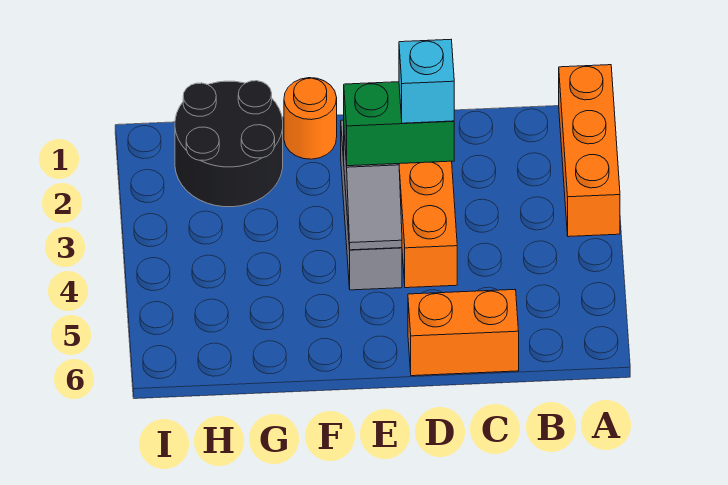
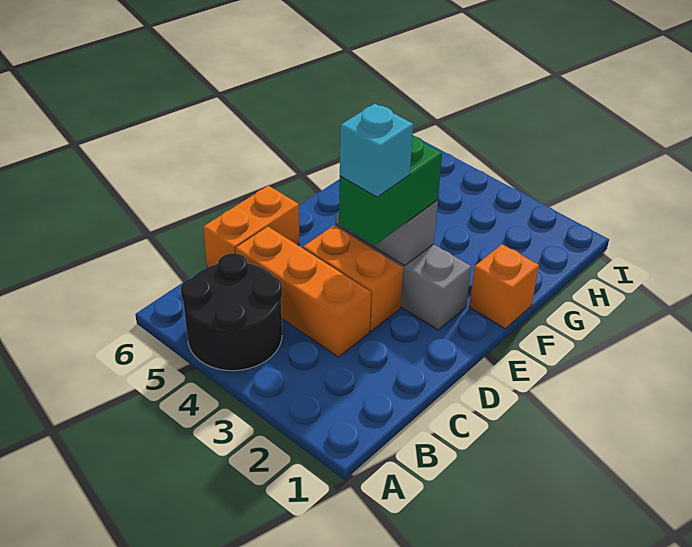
orange 1x3 brick [559,65,620,237] -> orange 1x3 brick moved to [236,227,371,357]
orange 1x1 round brick [284,78,337,159] -> orange 1x1 brick [469,244,539,329]
black 2x2 round brick [175,81,283,207] -> black 2x2 round brick moved to [181,253,282,371]

